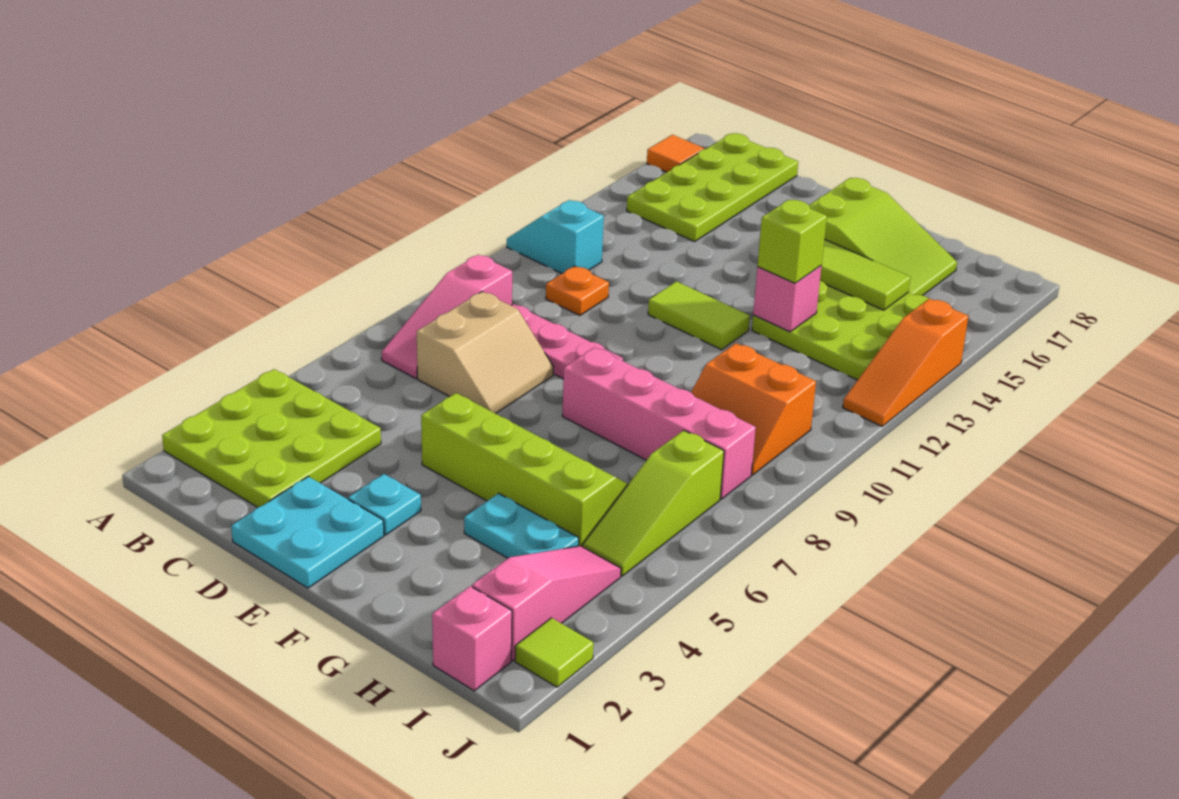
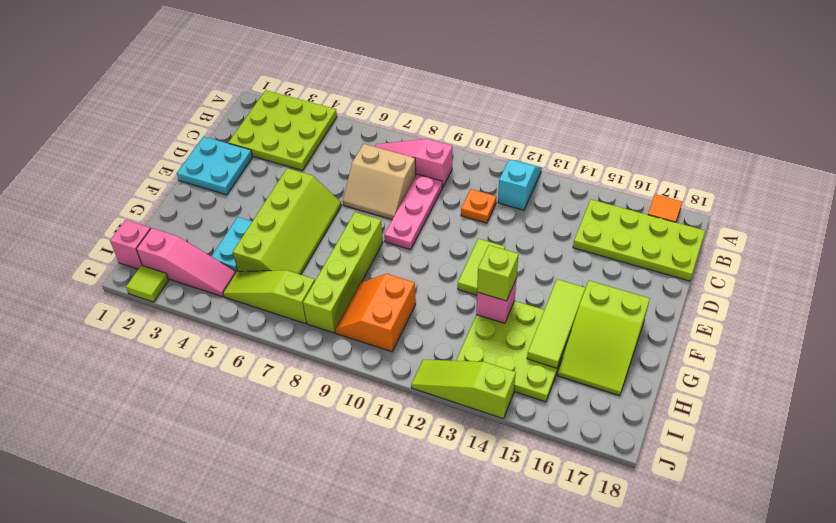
cyan 1x1 plate [348,474,421,535] -> none
pink 1x4 brick [562,347,756,499] -> lime 1x4 brick [303,212,383,333]
orange 1x3 slope [843,299,968,426] -> lime 1x3 slope [411,360,516,419]

